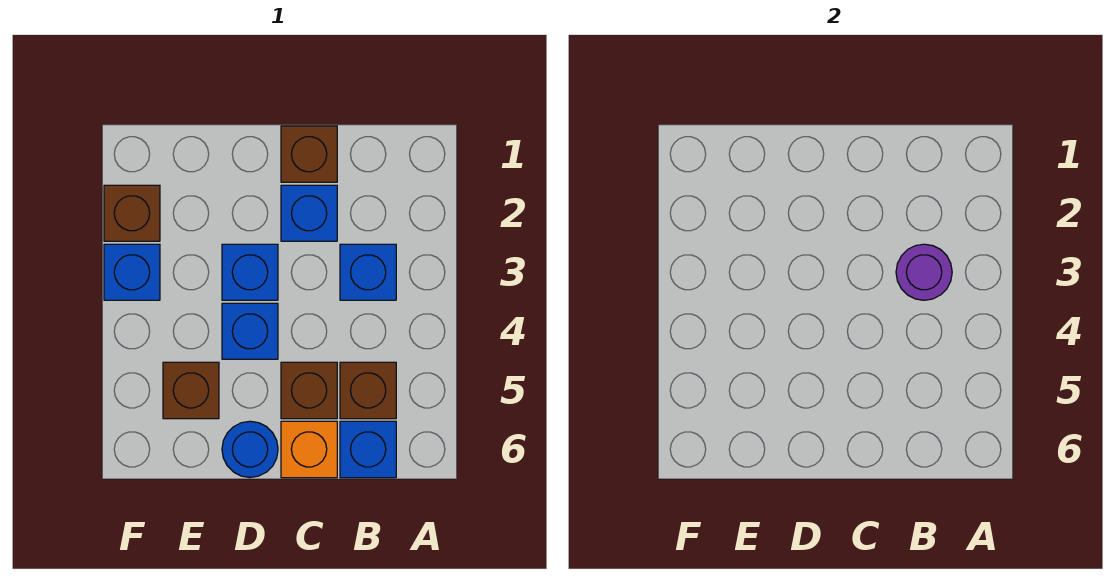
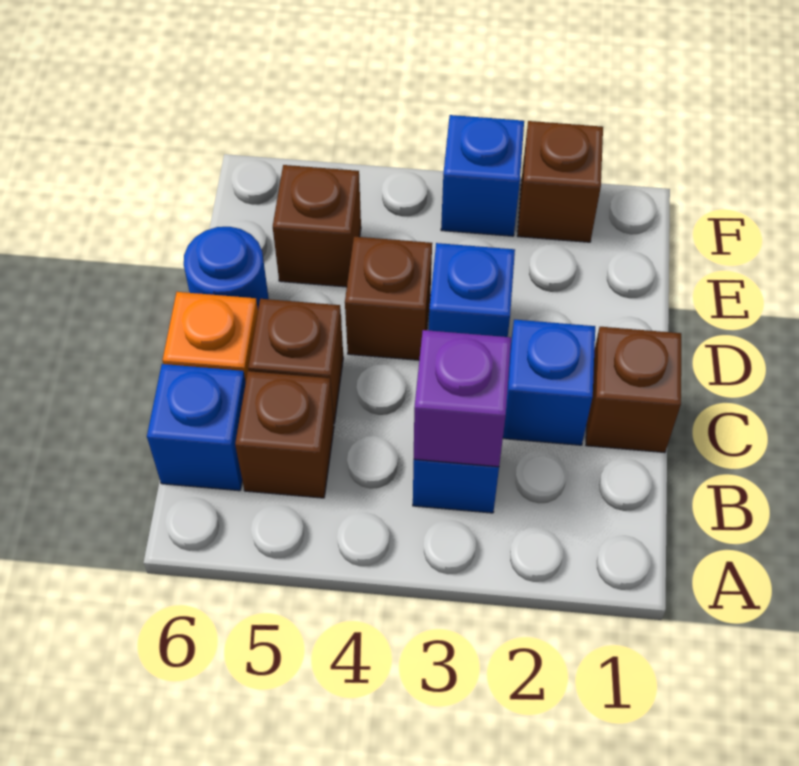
purple 1x1 round brick [896,244,952,300] -> purple 1x1 brick [414,330,511,467]
blue 1x1 brick [222,303,278,359] -> brown 1x1 brick [345,237,432,360]

